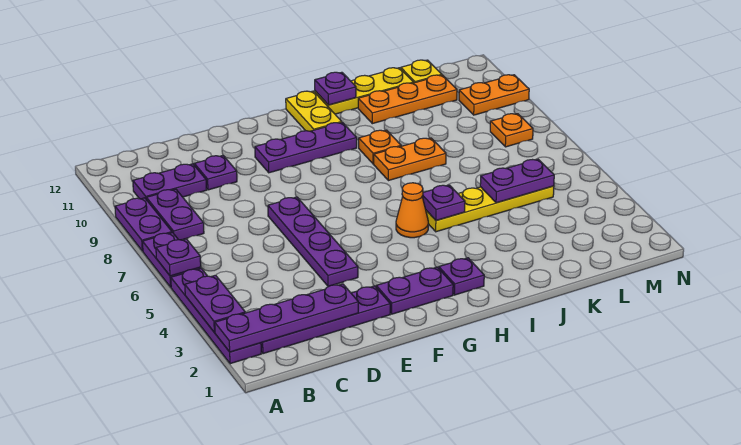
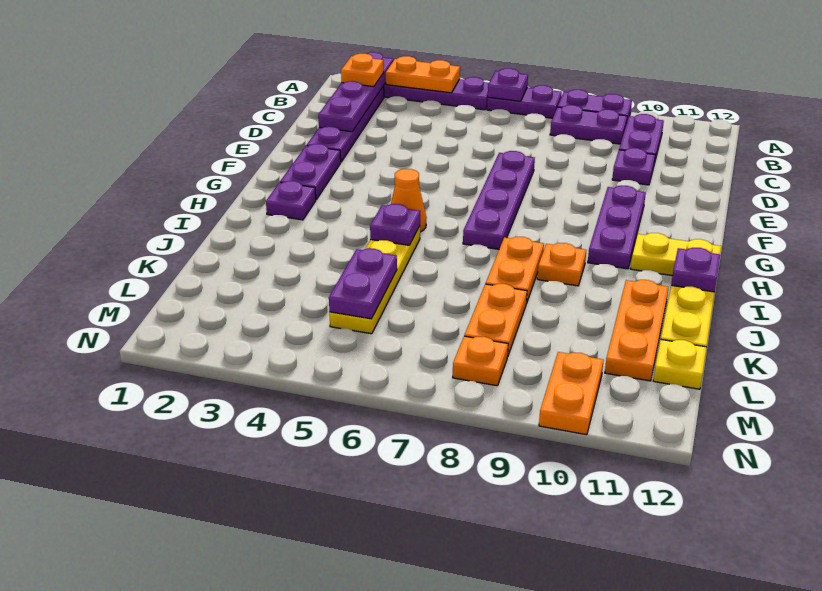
purple 1x2 plate [185,275,245,332] -> orange 1x2 plate [386,56,460,93]
none -> orange 1x1 plate [341,54,384,87]
purple 1x4 plate [268,197,358,286] -> purple 1x4 plate turned to [463,151,535,249]
none -> orange 1x2 plate [464,284,527,355]

